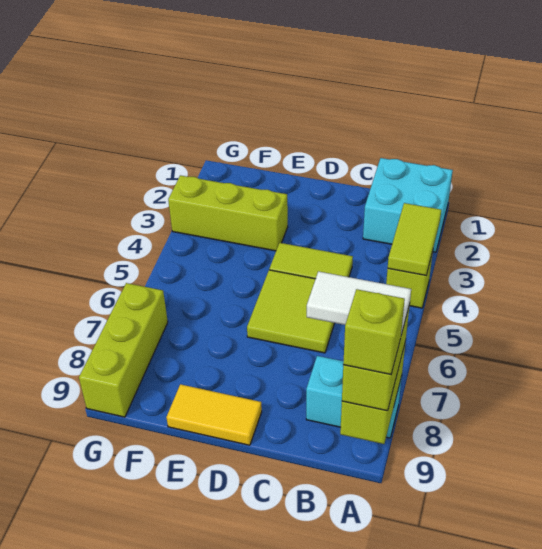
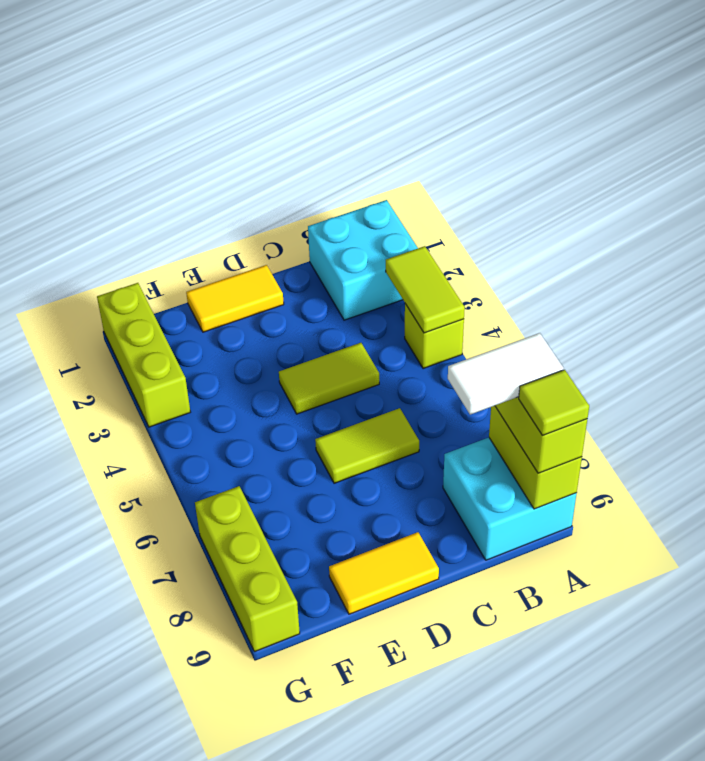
cyan 1x2 brick [306,356,402,438] -> cyan 2x2 brick [443,437,577,560]
lime 1x1 brick [343,289,405,375] -> lime 1x1 tile [519,370,589,435]
lime 2x2 tile [247,270,334,353] -> lime 1x2 tile [315,408,419,483]
none -> yellow 1x2 tile [186,265,284,332]
lime 1x3 brick [168,175,288,251] -> lime 1x3 brick turned to [97,283,190,427]

